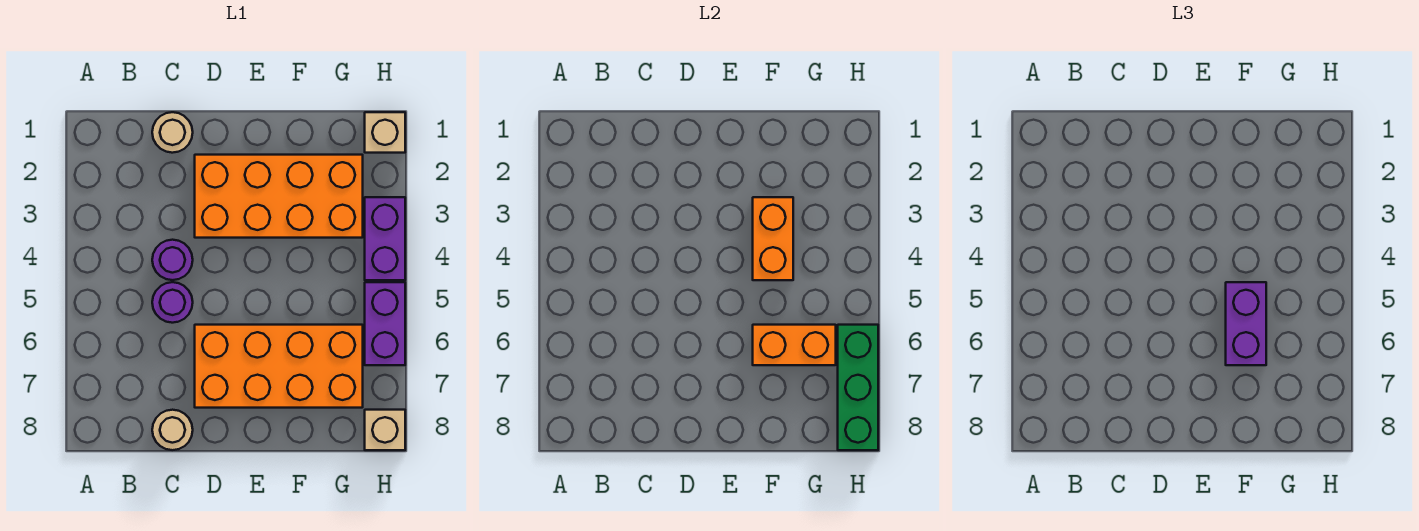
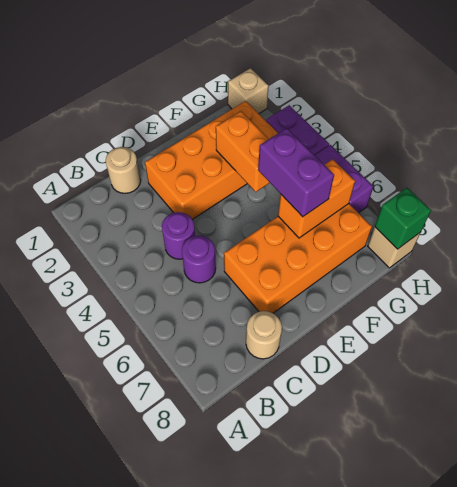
green 1x3 brick [838,325,878,450] -> green 1x1 brick [375,188,431,249]

